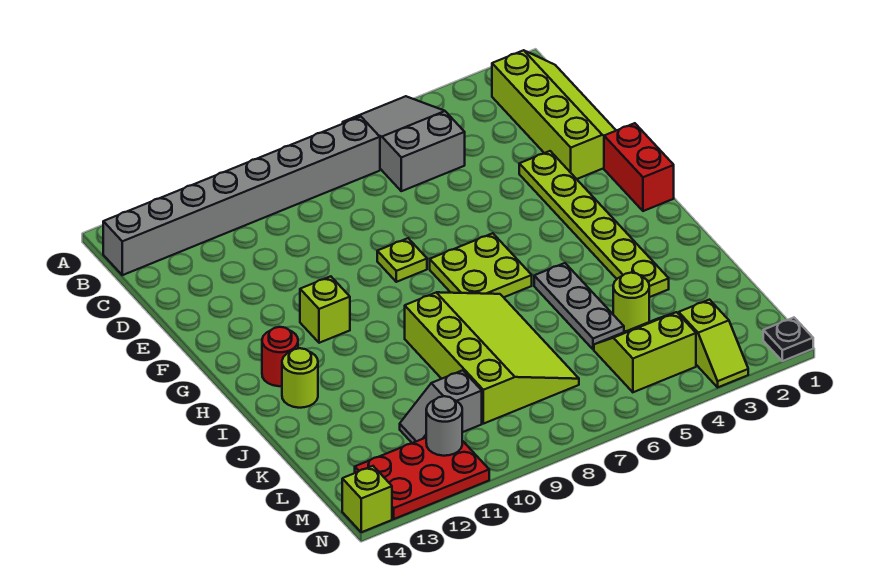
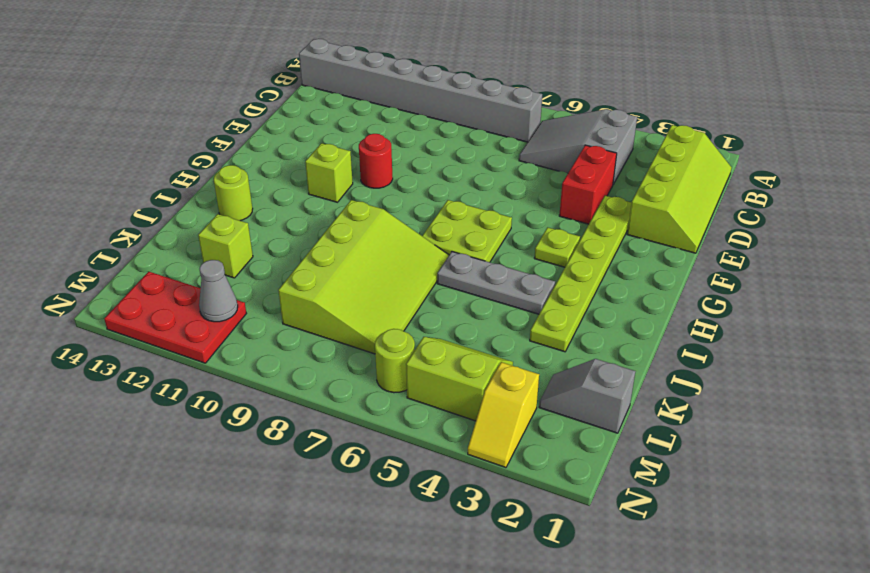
grey 2x3 slope [343,96,465,191] -> grey 2x3 slope turned to [519,109,637,184]
red 1x2 brick [604,123,674,211] -> red 1x2 brick moved to [559,145,617,224]
lime 1x1 plate [377,238,427,282] -> lime 1x1 plate moved to [534,227,580,267]
red 1x1 round brick [262,327,298,386] -> red 1x1 round brick moved to [359,134,393,188]
grey 1x3 plate [534,263,624,350] -> grey 1x3 plate turned to [437,252,555,314]
lime 1x1 round brick [613,273,649,331] -> lime 1x1 round brick moved to [375,329,415,393]
grey 1x2 slope [400,370,482,443] -> grey 1x2 slope moved to [539,359,635,433]
lime 1x2 slope [679,300,748,387] -> yellow 1x2 slope [468,362,539,468]
grey 1x1 round brick [426,396,462,456] -> grey 1x1 cone [199,260,238,322]
black 1x1 plate [763,318,813,361] -> none
lime 1x1 brick [342,466,392,532] -> lime 1x1 brick moved to [198,214,253,278]

